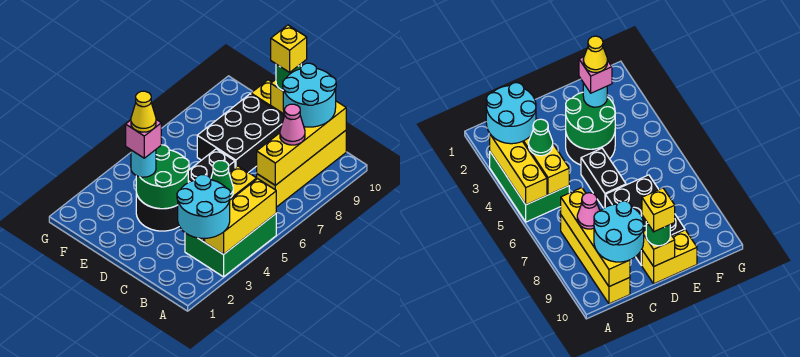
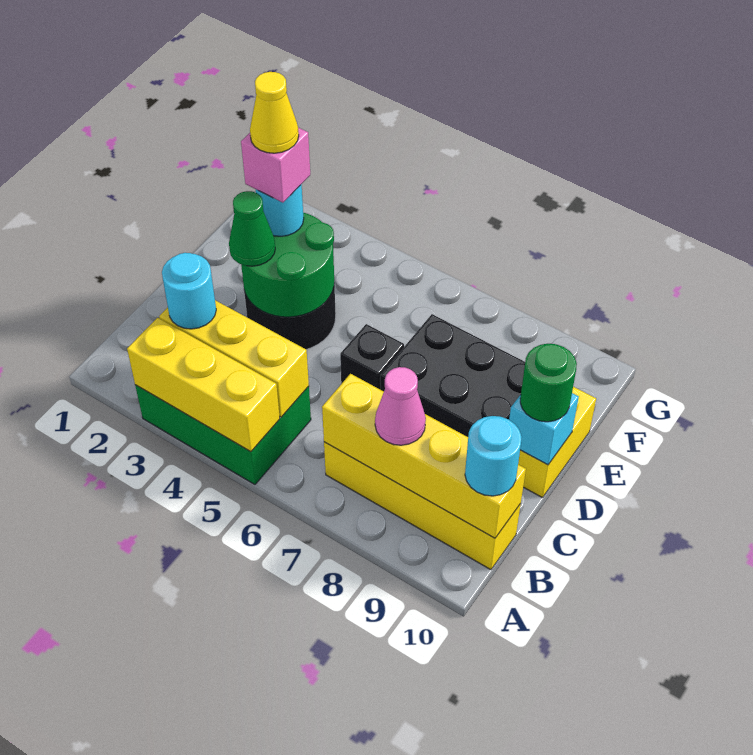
cyan 2x2 round brick [177,175,230,238] -> cyan 1x1 round brick [162,253,216,329]
green 1x1 cone [211,161,233,198] -> green 1x1 cone moved to [229,191,275,266]
cyan 2x2 round brick [283,63,336,127] -> cyan 1x1 round brick [465,416,522,496]
black 1x2 brick [188,149,235,182] -> black 1x1 brick [340,324,404,389]
yellow 1x1 brick [271,80,285,114] -> cyan 1x1 brick [509,393,579,465]
yellow 1x1 brick [271,25,307,72] -> none

